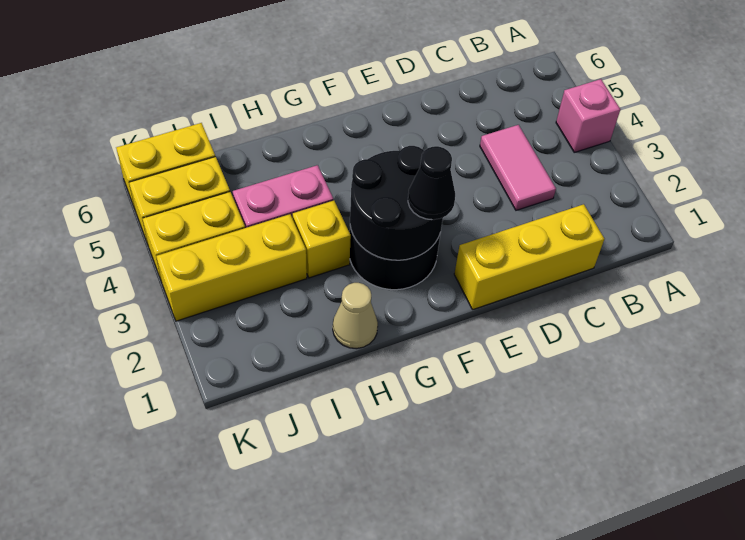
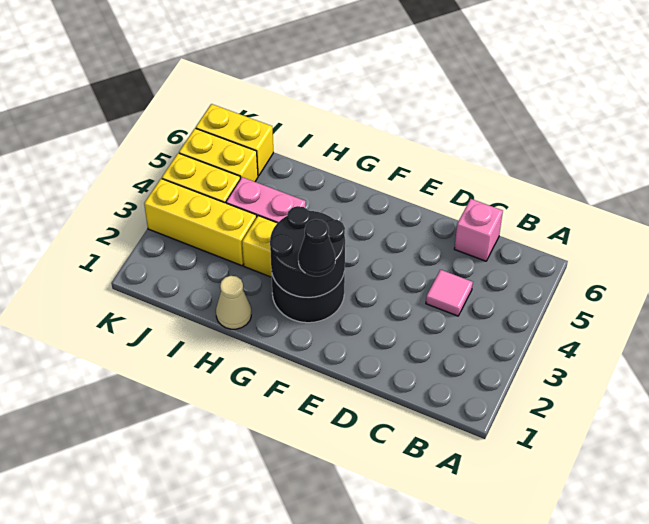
pink 1x1 brick [556,79,620,152] -> pink 1x1 brick moved to [454,199,503,261]
yellow 1x3 brick [454,204,604,309] -> none
pink 1x2 tile [480,125,556,210] -> pink 1x1 tile [426,270,473,316]

